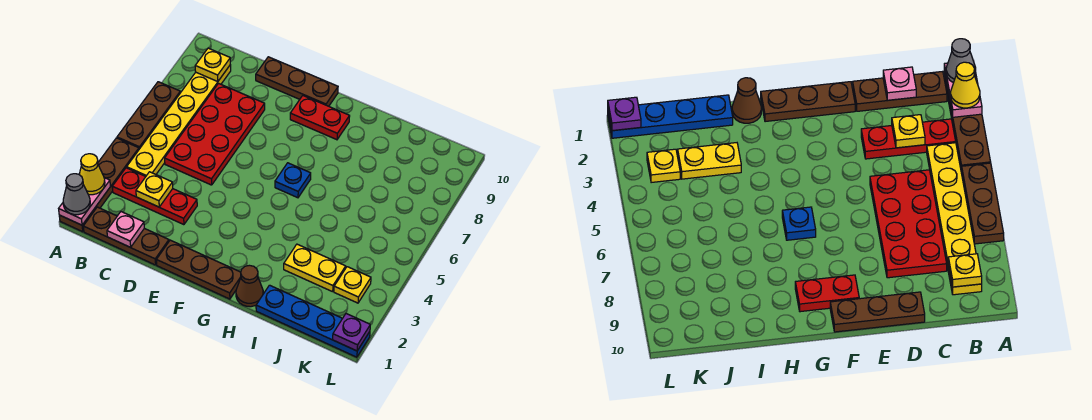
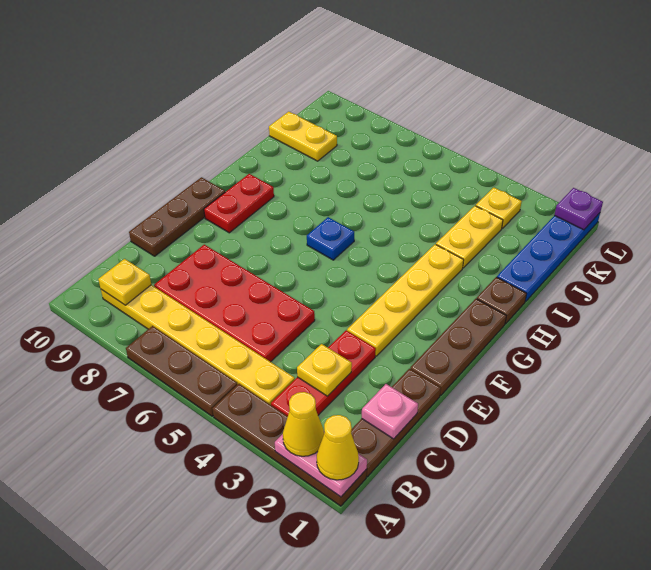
grey 1x1 cone [63,174,90,215] -> yellow 1x1 cone [317,415,359,480]
none -> yellow 1x4 plate [347,244,464,356]
brown 1x1 cone [236,265,263,307] -> brown 1x1 plate [477,277,527,324]
none -> yellow 1x2 plate [269,112,337,161]

